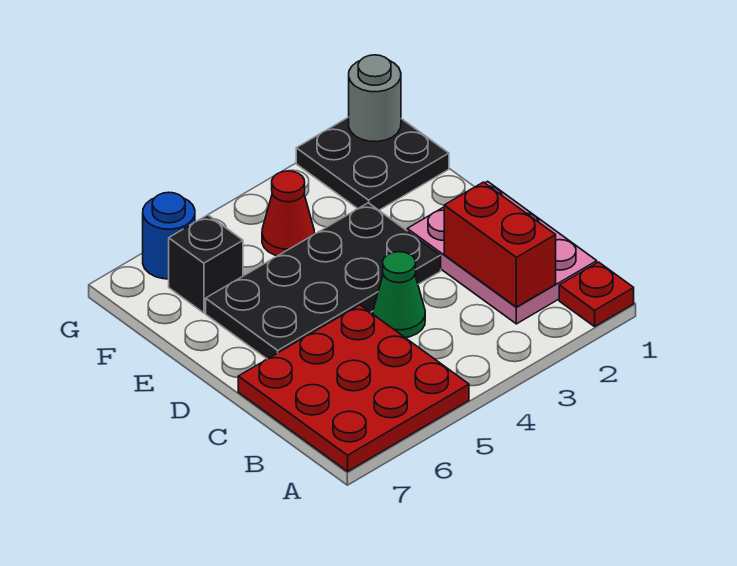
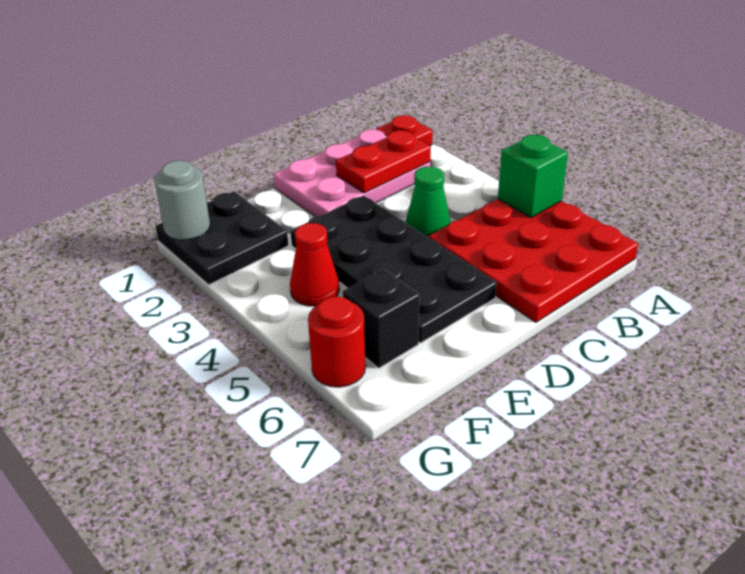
none -> green 1x1 brick [498,135,568,218]
red 1x2 brick [444,182,556,307] -> red 1x2 plate [336,130,431,193]
blue 1x1 round brick [143,192,195,279] -> red 1x1 round brick [308,297,366,387]

